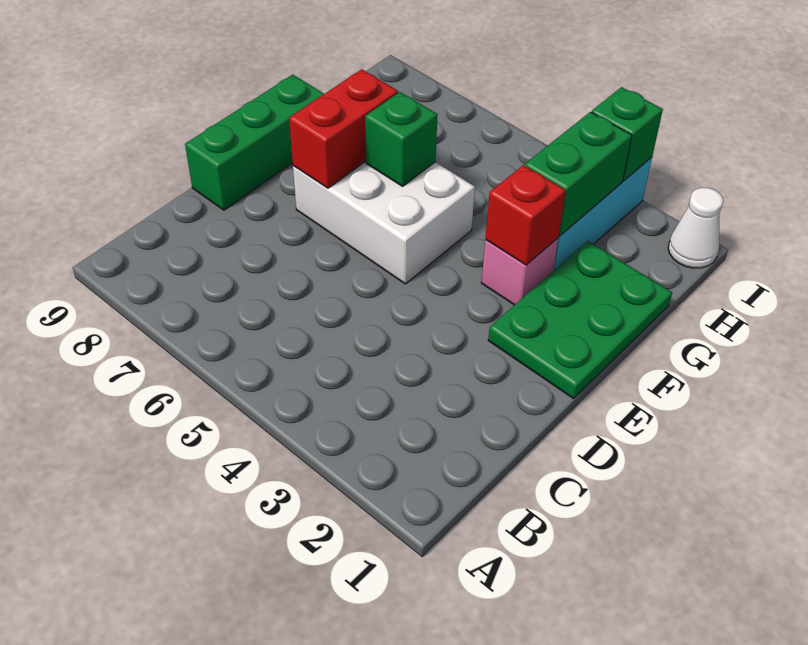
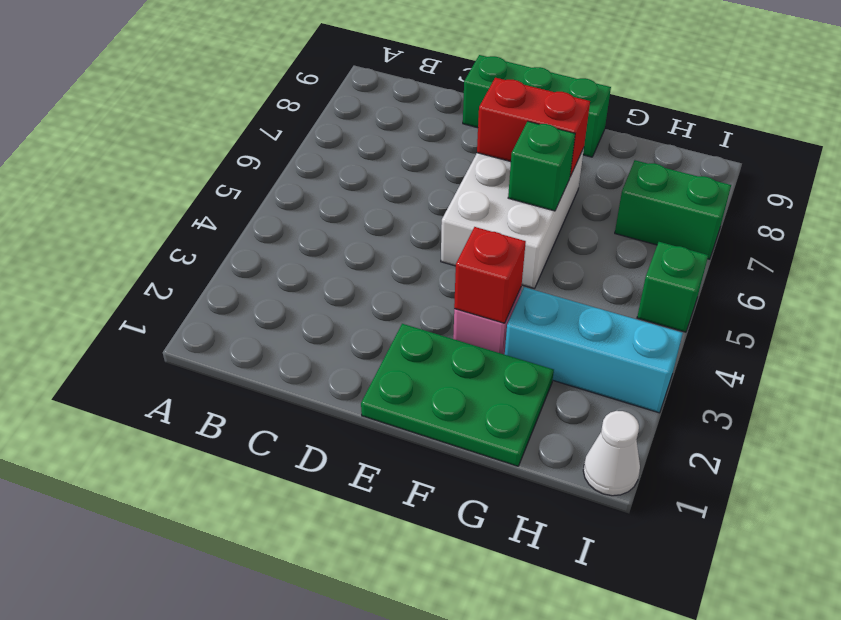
green 1x2 brick [525,112,632,236] -> green 1x2 brick moved to [615,160,731,259]
green 1x1 brick [591,87,663,181] -> green 1x1 brick moved to [637,242,708,332]

